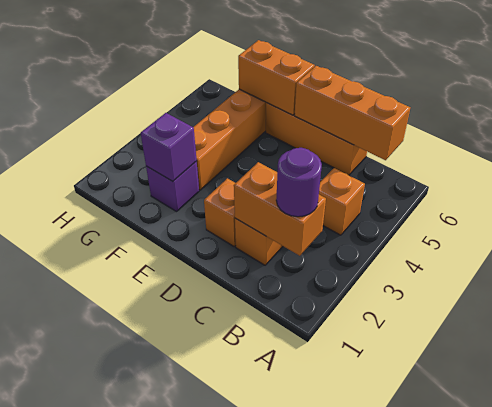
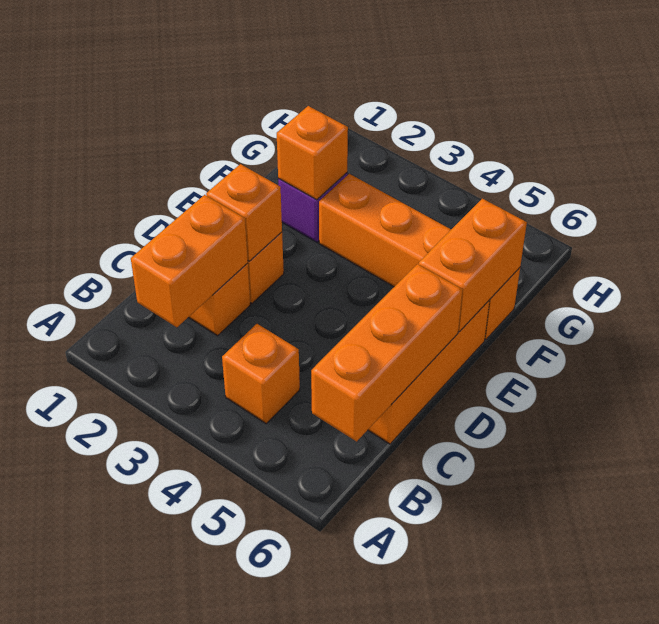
purple 1x1 round brick [276,148,322,217] -> none
none -> orange 1x1 brick [206,164,282,261]
purple 1x1 brick [141,113,197,181] -> orange 1x1 brick [277,106,348,200]

